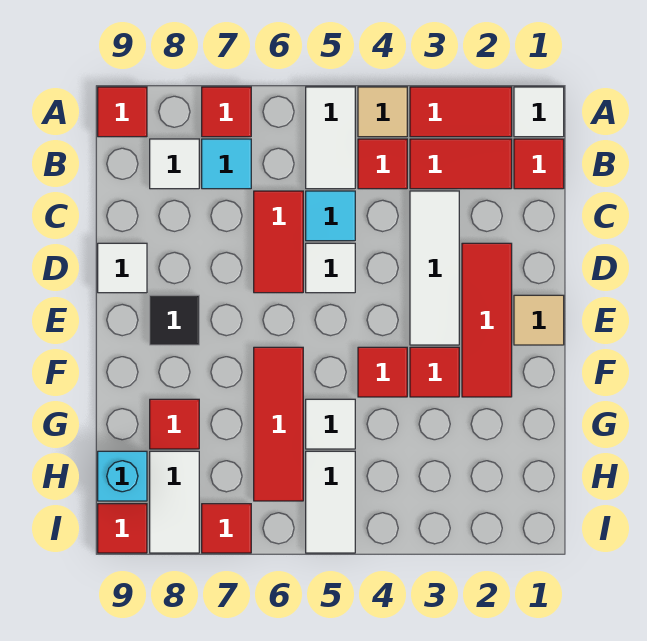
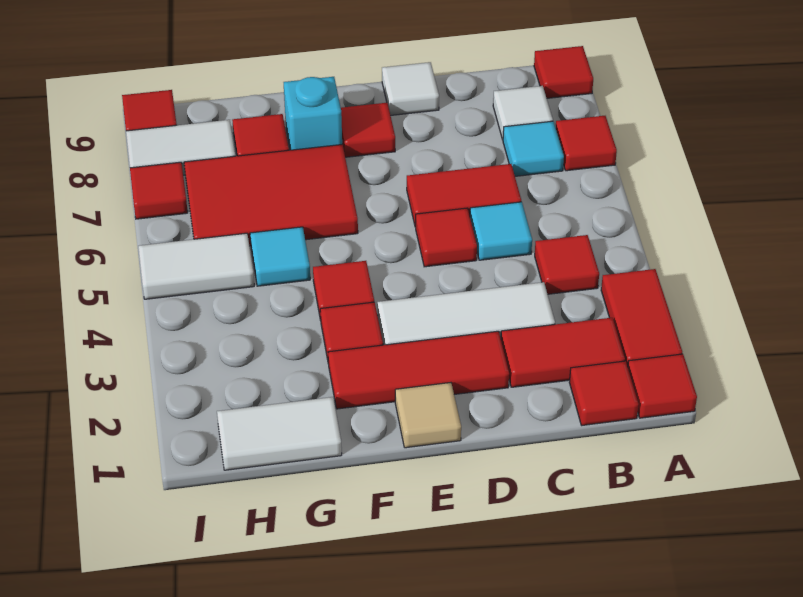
white 1x1 tile [514,87,564,137] -> red 1x1 tile [628,354,697,418]
tan 1x1 tile [358,87,407,137] -> none
white 1x2 tile [306,87,355,189] -> white 1x2 tile moved to [217,397,342,470]
red 1x2 tile [410,139,512,189] -> red 1x2 tile turned to [501,318,625,387]
white 1x1 tile [306,243,355,293] -> red 1x1 tile [416,208,477,267]
black 1x1 tile [150,295,199,345] -> red 1x1 tile [341,103,395,157]
red 1x3 tile [254,347,303,501] -> red 2x3 tile [184,144,358,246]
white 1x1 tile [306,399,355,449] -> cyan 1x1 tile [250,227,310,286]
cyan 1x1 brick [98,451,147,501] -> cyan 1x1 brick moved to [284,77,342,150]

